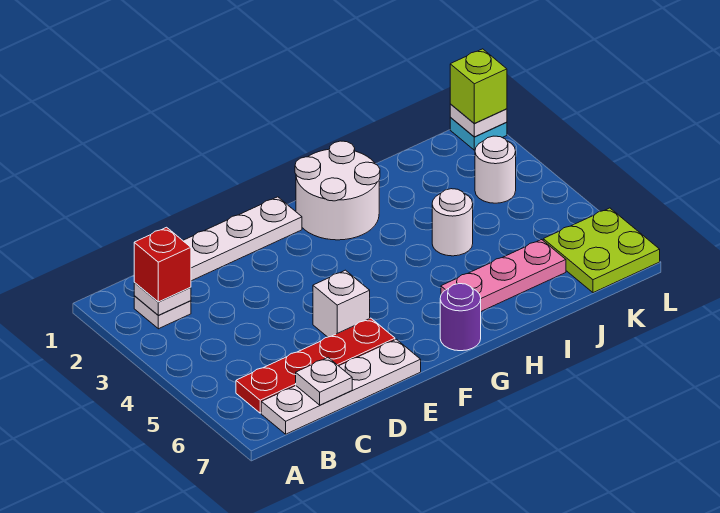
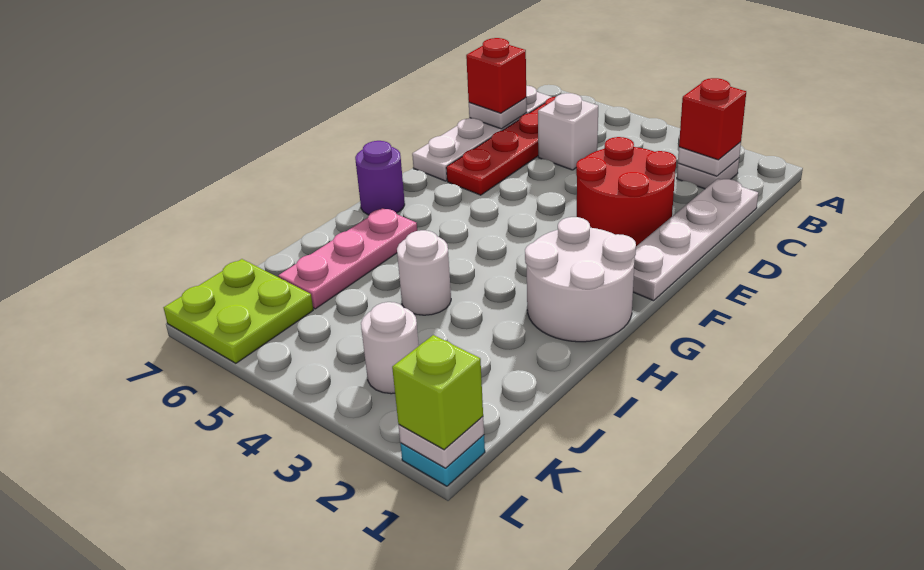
none -> red 1x1 brick [466,38,526,113]
none -> red 2x2 round brick [576,137,676,246]
white 1x1 brick [313,270,370,337] -> white 1x1 brick moved to [538,93,598,170]

